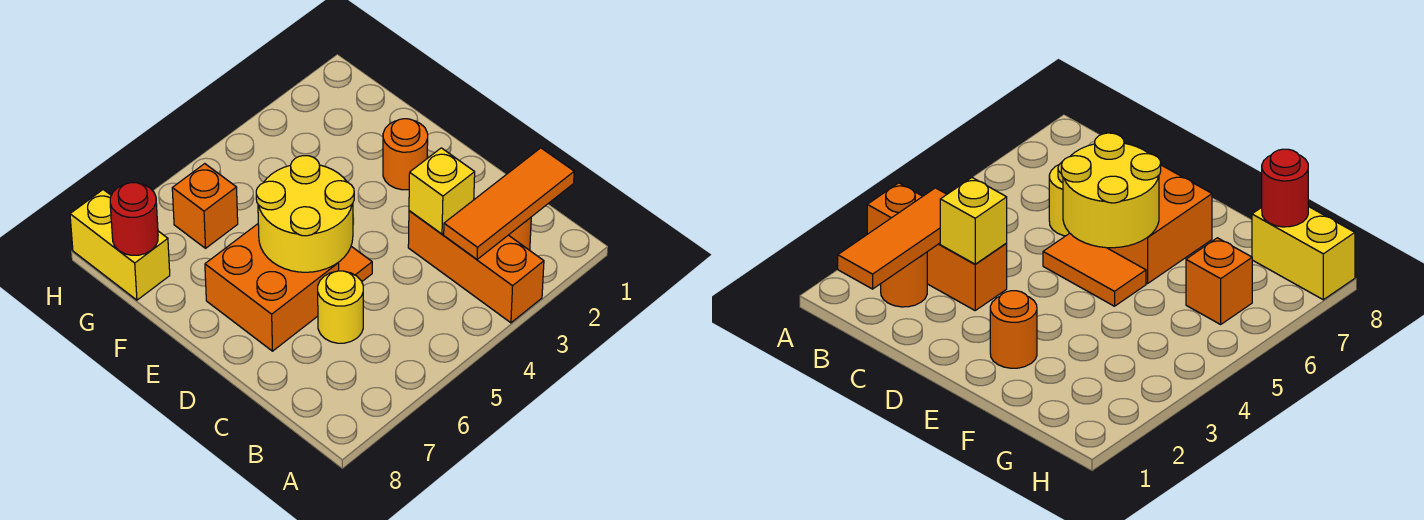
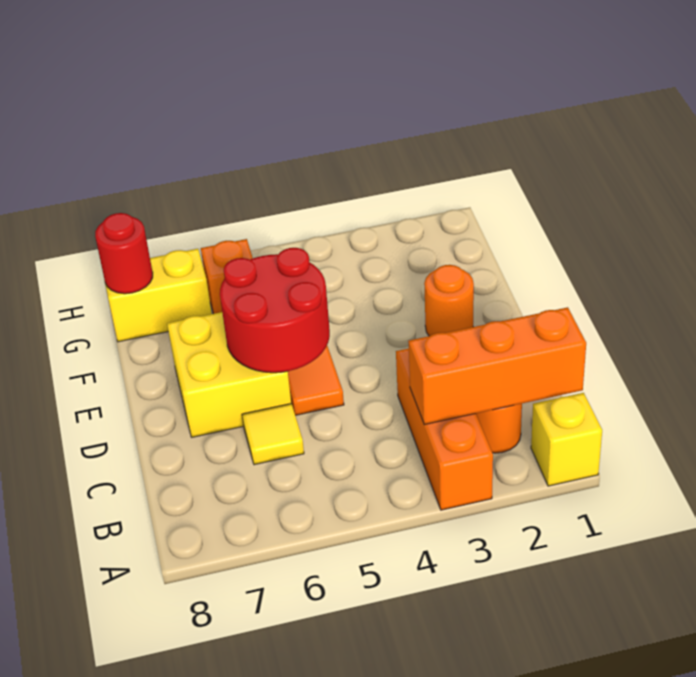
orange 1x3 tile [444,148,574,259] -> orange 1x3 brick [408,307,586,425]
yellow 1x1 brick [409,148,475,234] -> yellow 1x1 brick moved to [531,393,602,486]
yellow 1x1 round brick [318,271,363,343] -> yellow 1x1 tile [242,404,304,465]
yellow 2x2 round brick [256,156,354,272] -> red 2x2 round brick [220,248,330,373]
orange 2x2 brick [205,224,339,351] -> yellow 2x2 brick [167,312,291,437]
yellow 1x2 brick [70,190,170,300] -> yellow 1x2 brick turned to [106,249,212,342]

